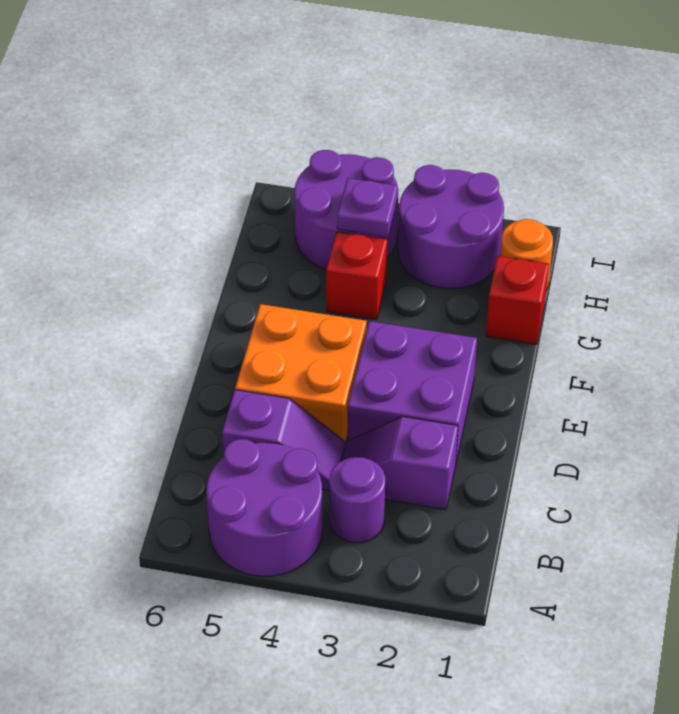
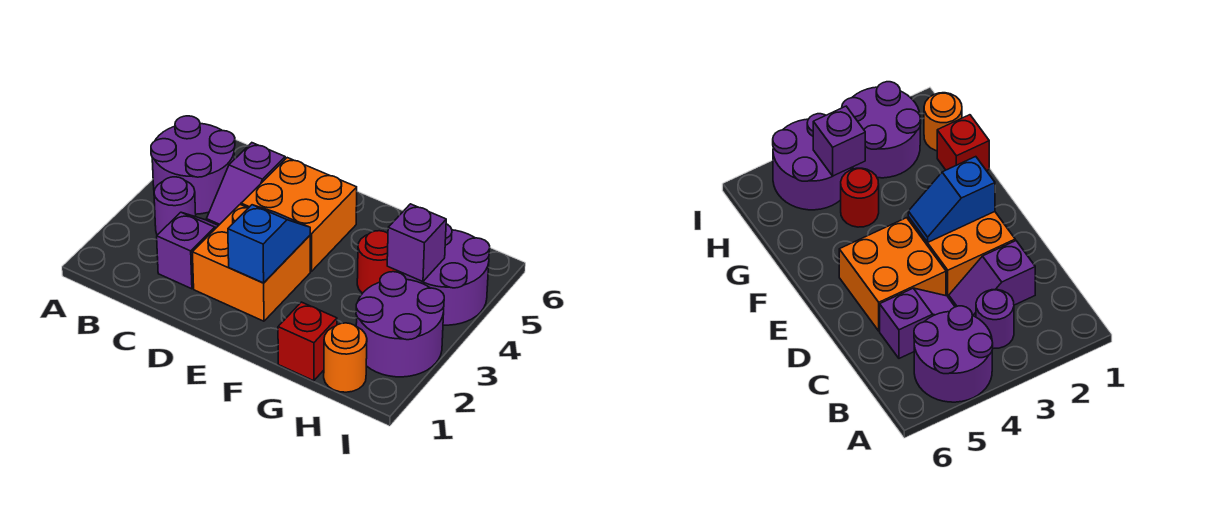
purple 2x2 brick [347,321,477,462] -> orange 2x2 brick [192,205,310,321]
none -> blue 1x2 slope [228,205,310,283]
red 1x1 brick [326,232,387,319] -> red 1x1 round brick [357,231,399,293]
purple 1x1 plate [337,178,398,237] -> purple 1x1 brick [387,204,446,282]

